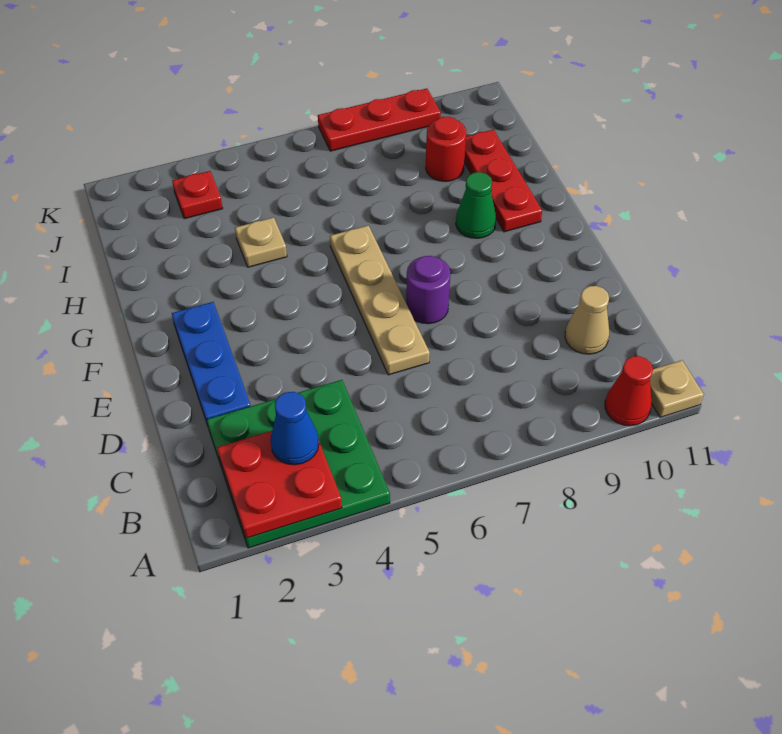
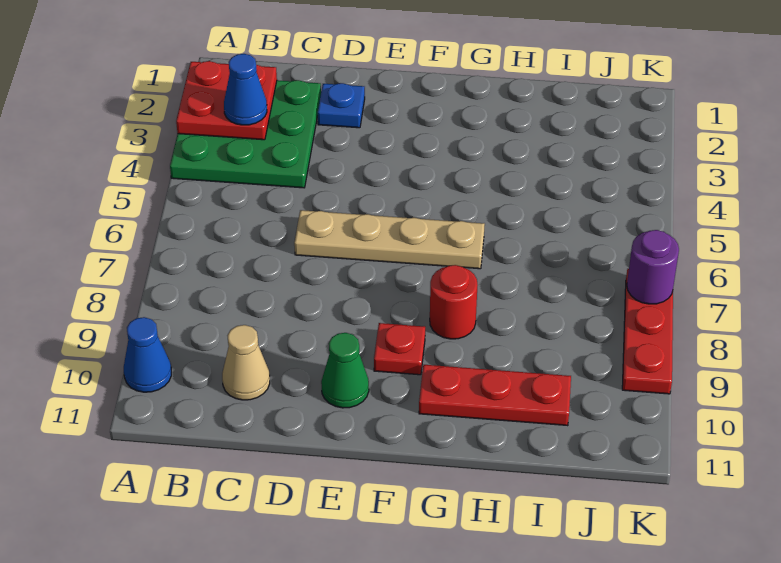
red 1x1 cone [605,356,653,426] -> blue 1x1 cone [124,317,171,392]
tan 1x1 plate [650,360,704,417] -> none
blue 1x3 plate [172,302,251,425] -> blue 1x1 plate [318,83,365,128]
purple 1x1 round brick [406,256,450,324] -> purple 1x1 round brick moved to [627,230,679,304]
green 1x1 cone [456,172,496,238] -> green 1x1 cone moved to [321,333,369,408]
tan 1x1 plate [235,217,287,267] -> none
red 1x1 round brick [426,117,466,181] -> red 1x1 round brick moved to [430,265,477,339]
red 1x1 plate [172,171,223,219] -> red 1x1 plate moved to [374,323,425,375]

